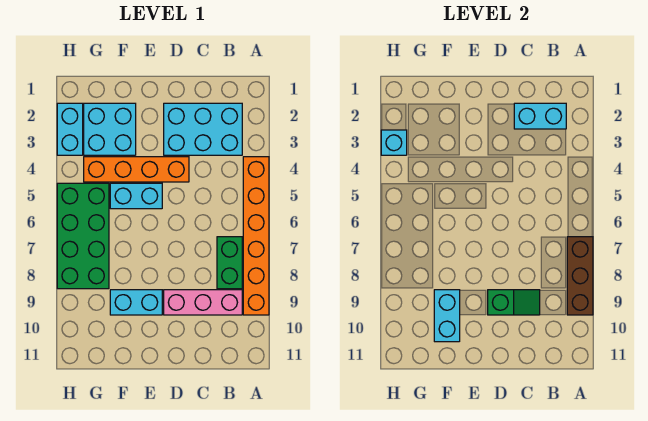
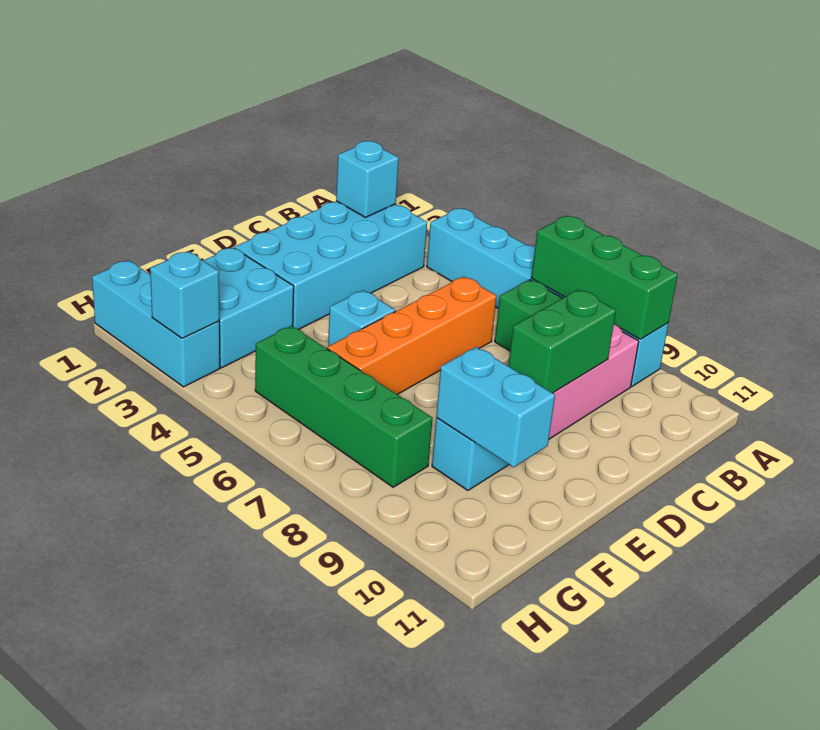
orange 1x6 brick [243,157,269,315] -> cyan 1x6 brick [427,208,669,386]
brown 1x3 brick [567,237,593,315] -> green 1x3 brick [531,216,678,339]
cyan 2x3 brick [164,103,242,155] -> cyan 2x4 brick [234,201,427,329]
cyan 1x2 brick [514,103,566,129] -> cyan 1x1 brick [336,141,399,217]
green 1x2 slope [488,290,540,315] -> green 1x2 brick [508,289,616,393]
orange 1x4 brick [84,157,189,182] -> orange 1x4 brick moved to [327,277,497,395]
cyan 1x2 brick [110,183,162,209] -> cyan 1x1 brick [328,290,395,346]
green 2x4 brick [57,183,109,289] -> green 1x4 brick [255,326,432,487]
cyan 1x2 brick [57,103,83,155] -> cyan 1x3 brick [92,260,220,387]

